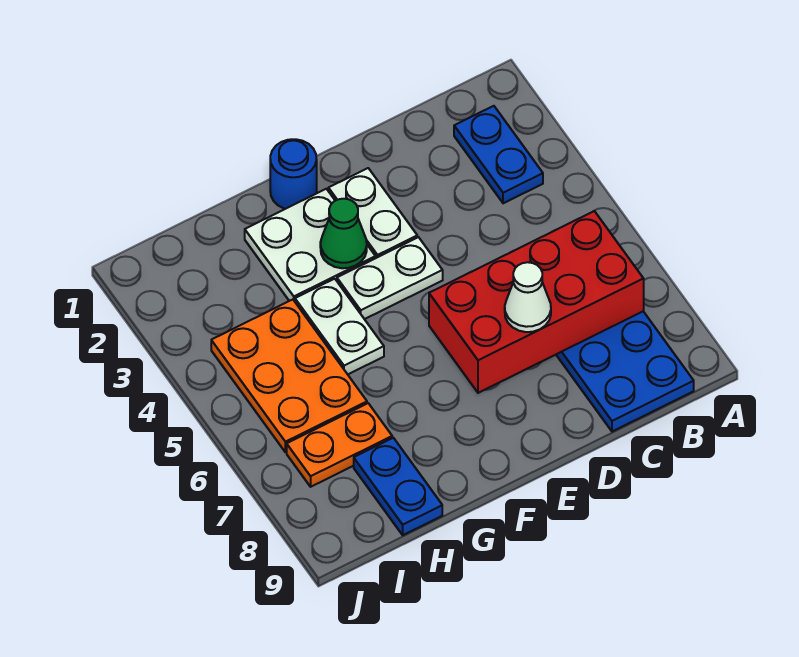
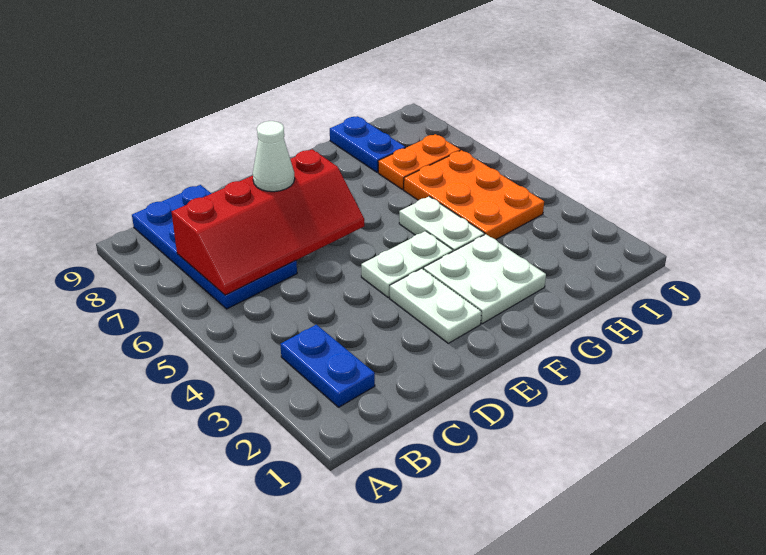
red 2x4 brick [429,211,644,393] -> red 2x4 slope [172,149,364,295]
blue 1x1 round brick [270,139,317,209] -> none
green 1x1 cone [320,199,367,268] -> none

